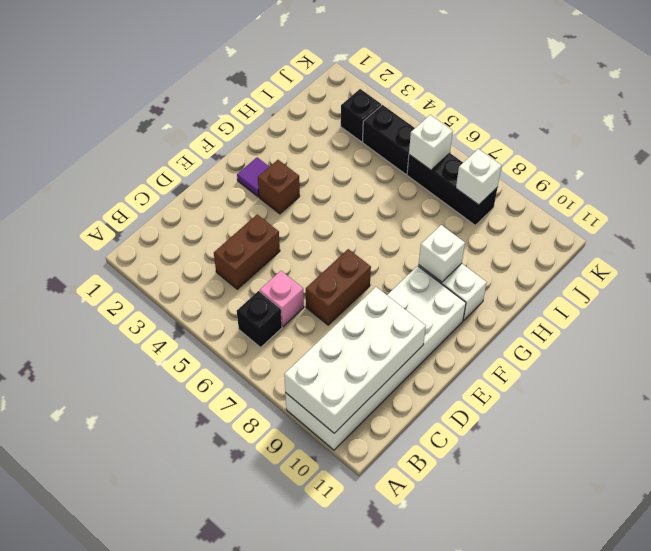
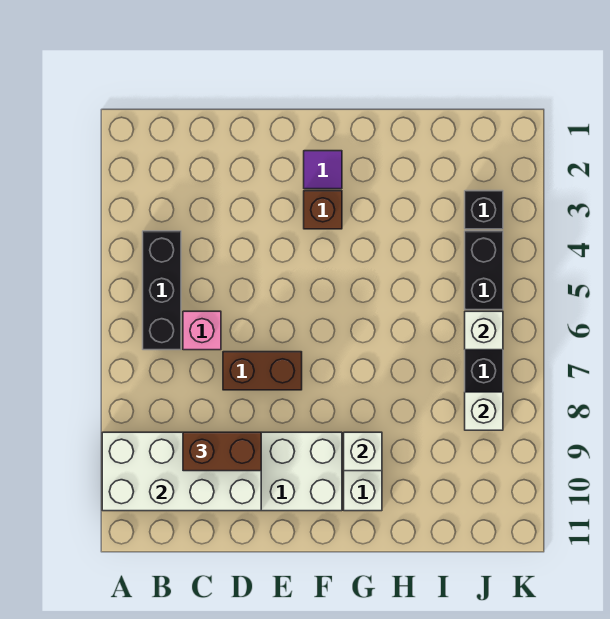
black 1x1 brick [237,291,282,347] -> black 1x3 brick [143,231,181,350]
brown 1x2 brick [214,215,280,289] -> brown 1x2 brick moved to [183,432,261,471]

